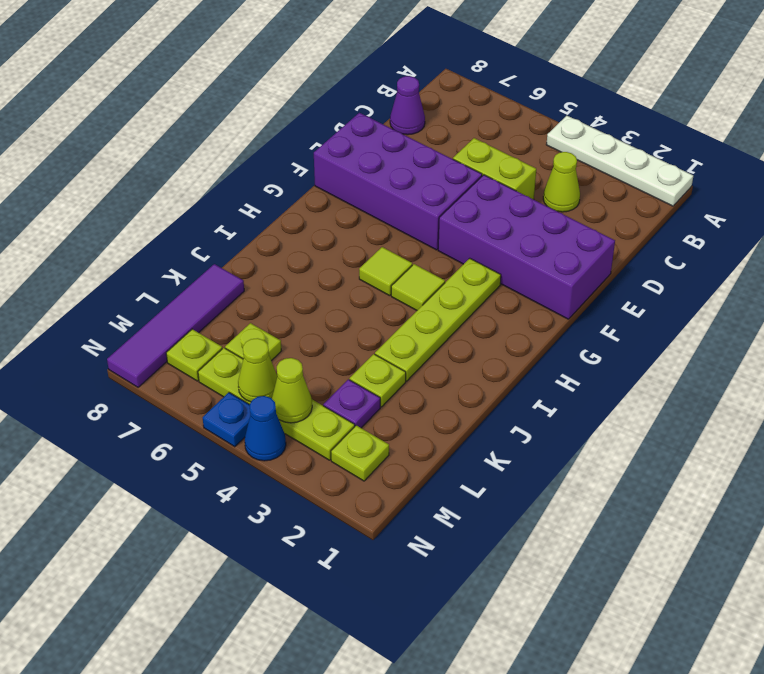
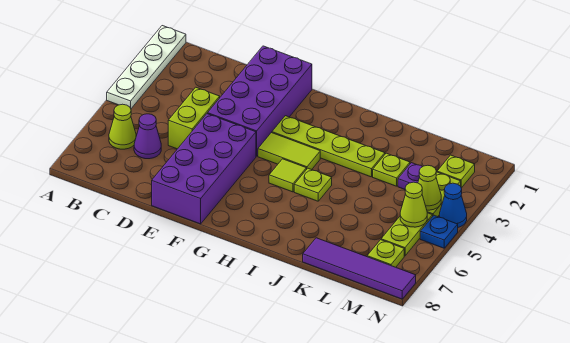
lime 1x1 cone [543,152,580,212] -> lime 1x1 cone moved to [109,104,136,149]
purple 1x1 cone [390,76,425,135] -> purple 1x1 cone moved to [134,114,161,159]
lime 1x1 tile [391,264,445,310] -> lime 1x2 tile [258,133,320,170]
lime 1x1 plate [225,323,281,361] -> lime 1x1 plate moved to [294,168,332,201]

